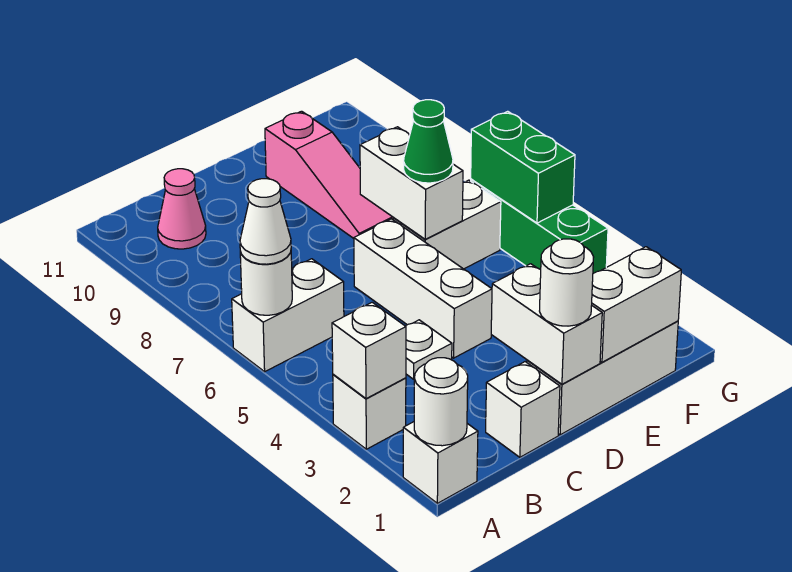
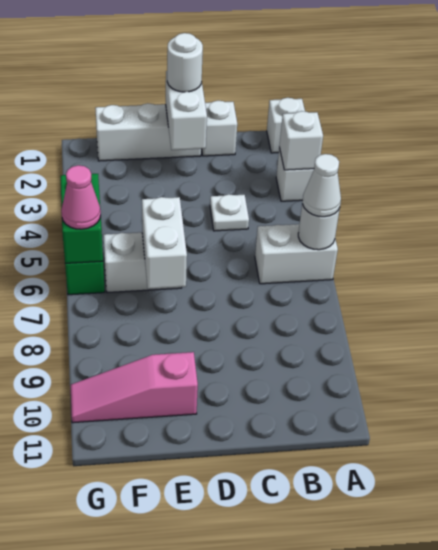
white 1x1 round brick [414,358,468,446] -> none
pink 1x1 cone [158,169,206,249] -> pink 1x1 cone moved to [61,165,101,229]
white 1x3 brick [354,219,492,358] -> none
white 1x2 brick [592,247,681,362] -> none
green 1x1 cone [404,100,453,183] -> none
pink 1x3 slope [265,111,393,238] -> pink 1x3 slope turned to [71,352,198,423]

